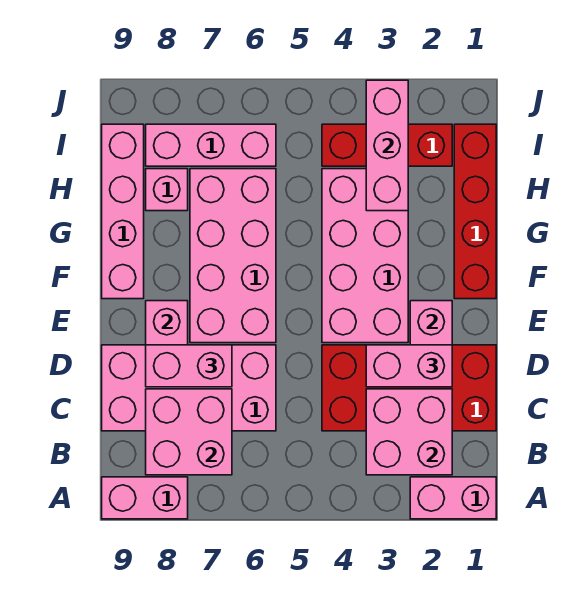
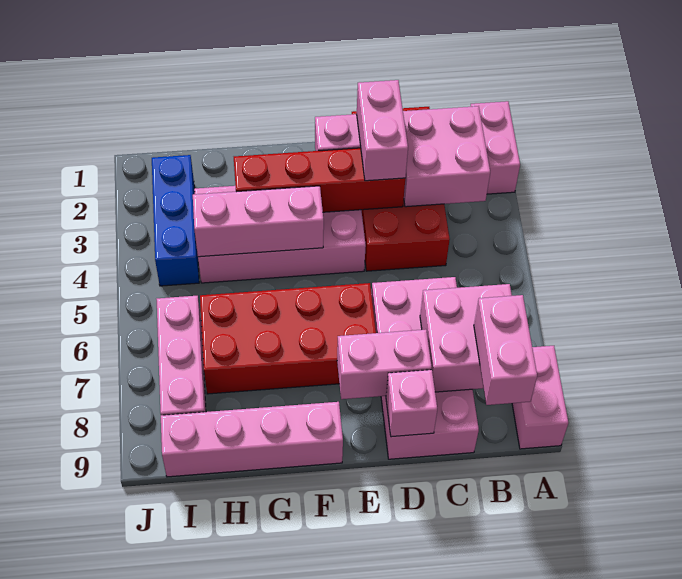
pink 1x2 brick [146,345,232,387] -> pink 1x2 brick moved to [474,295,537,405]
pink 2x4 brick [190,169,276,343] -> red 2x4 brick [200,283,376,394]
red 1x4 brick [454,124,496,299] -> red 1x4 brick moved to [234,148,405,212]
pink 1x3 brick [366,80,408,211] -> pink 1x3 brick moved to [193,186,324,257]
pink 1x1 brick [146,169,188,211] -> pink 1x1 brick moved to [386,370,437,437]
red 1x3 brick [322,124,452,166] -> blue 1x3 brick [152,155,199,286]

